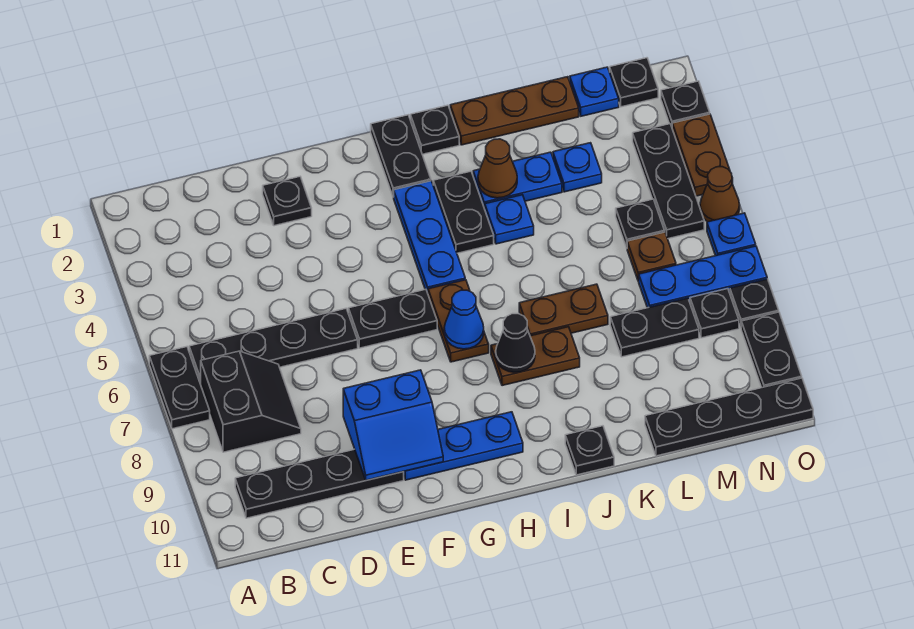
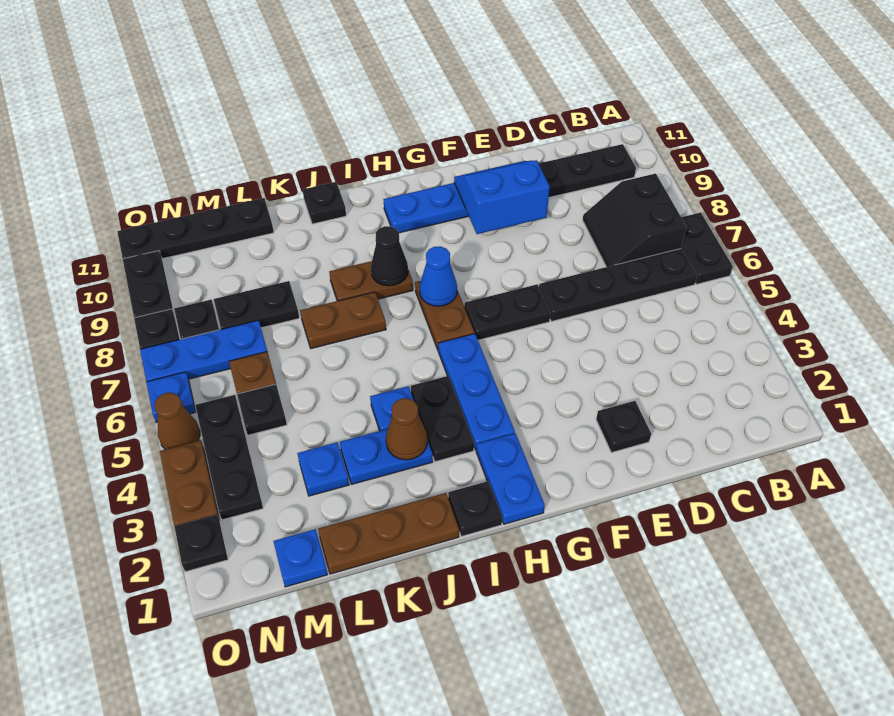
black 1x2 plate [371,115,431,197] -> blue 1x2 plate [476,433,545,524]
black 1x1 plate [610,58,658,107] -> none

